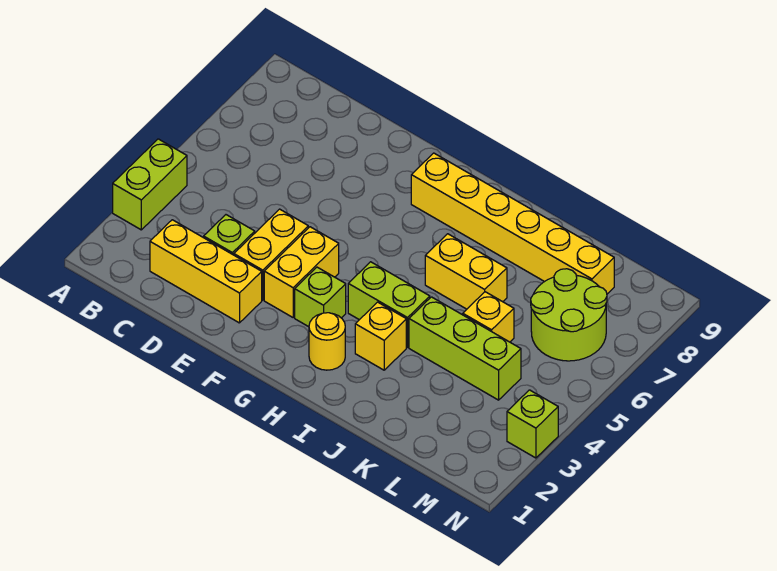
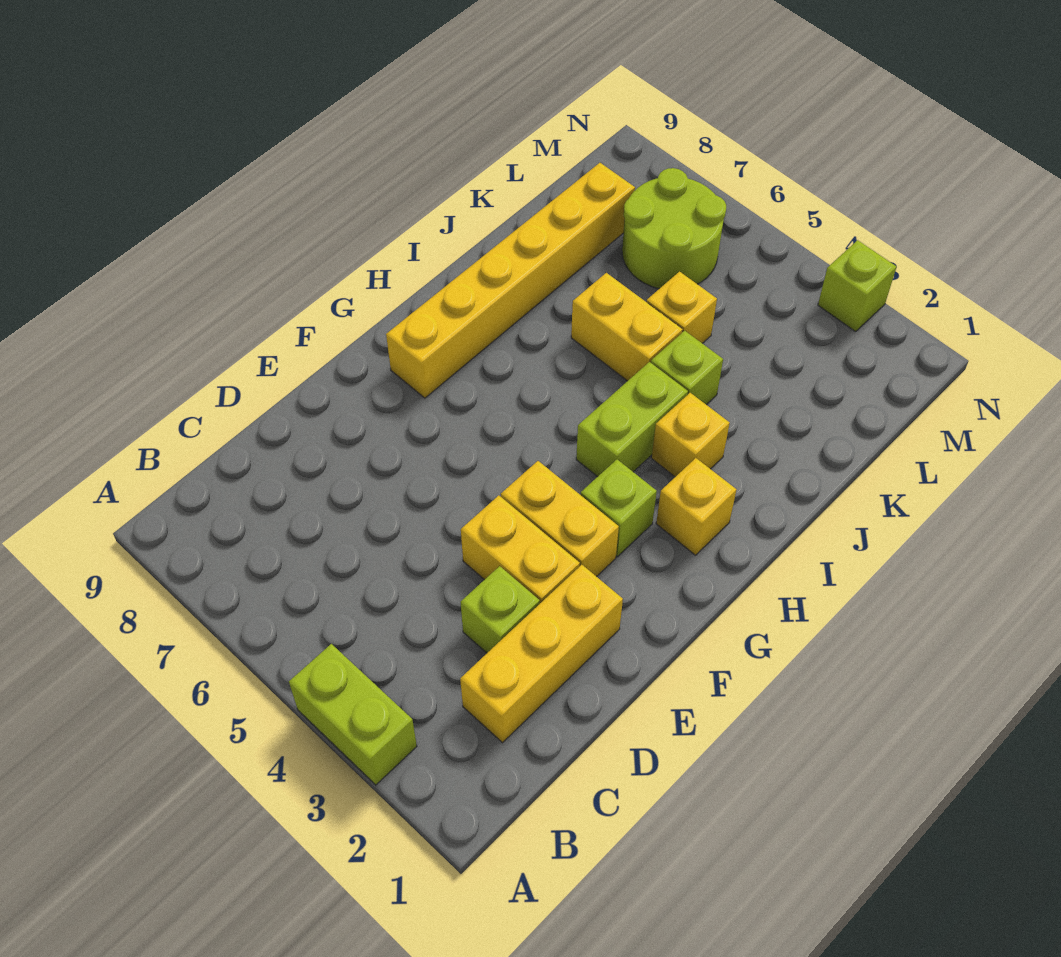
yellow 1x1 round brick [309,313,345,370] -> yellow 1x1 brick [656,458,737,555]
yellow 1x2 brick [425,234,507,309] -> yellow 1x2 brick turned to [571,273,683,381]
lime 1x3 brick [409,297,521,400] -> lime 1x1 brick [651,331,723,405]

